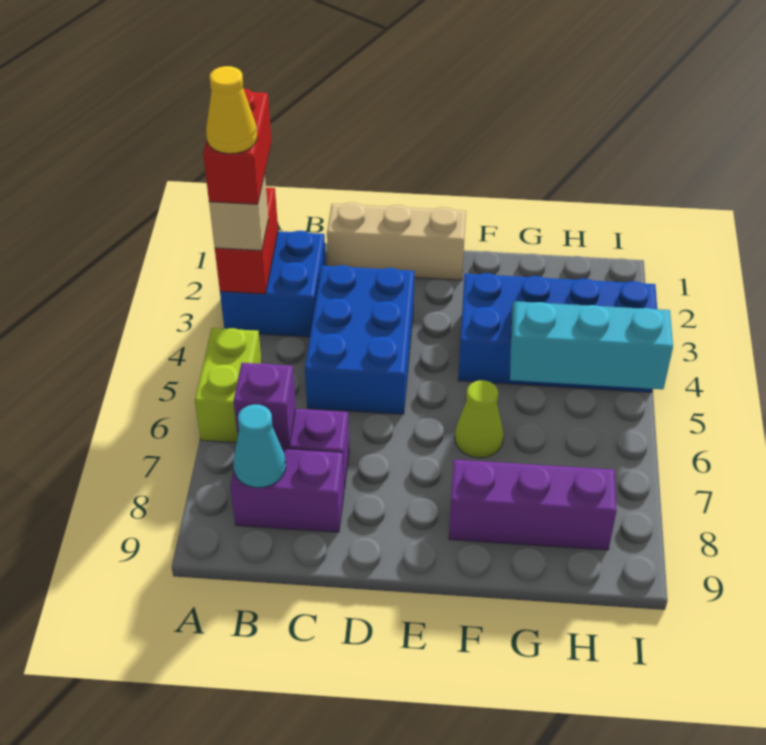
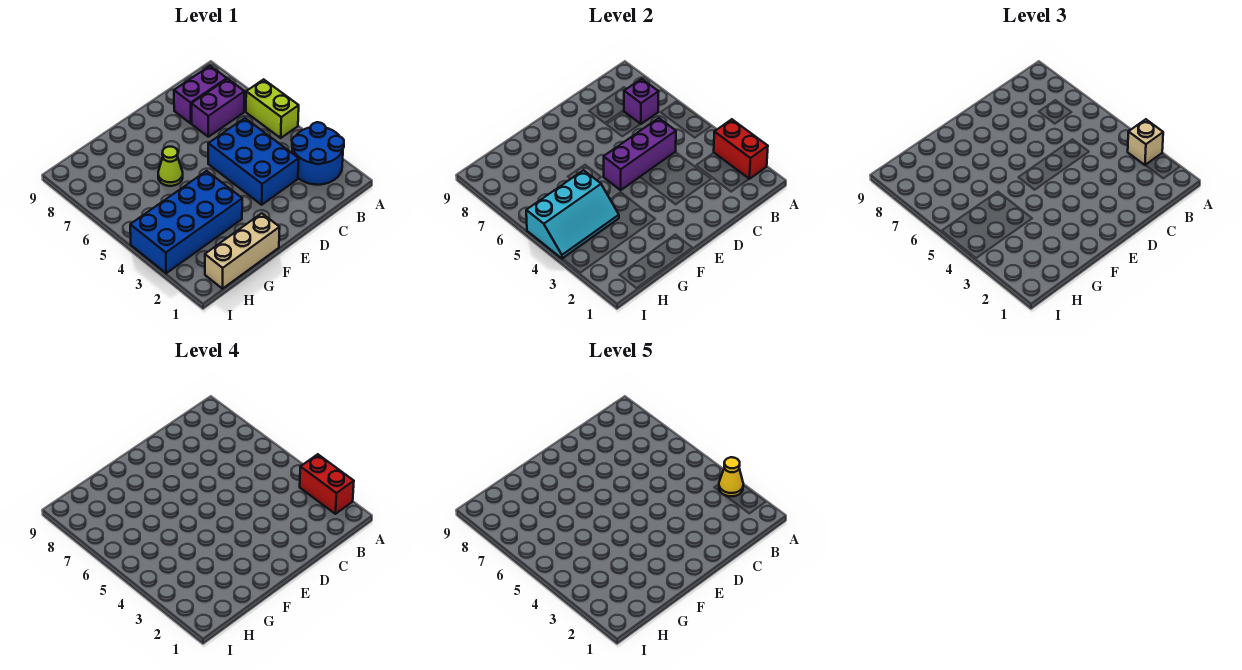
blue 2x2 brick [220,231,326,337] -> blue 2x2 round brick [292,122,344,185]
cyan 1x1 cone [233,404,286,488] -> none
tan 1x3 brick [327,203,466,280] -> tan 1x3 brick moved to [205,213,280,289]
purple 1x3 brick [449,460,617,550] -> purple 1x3 brick moved to [604,118,676,190]

